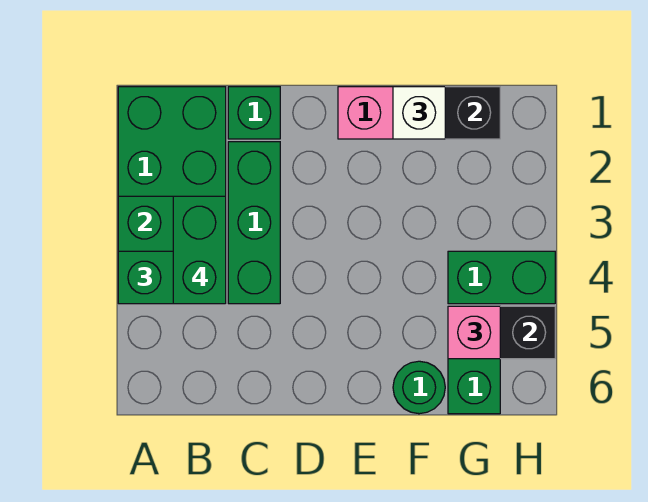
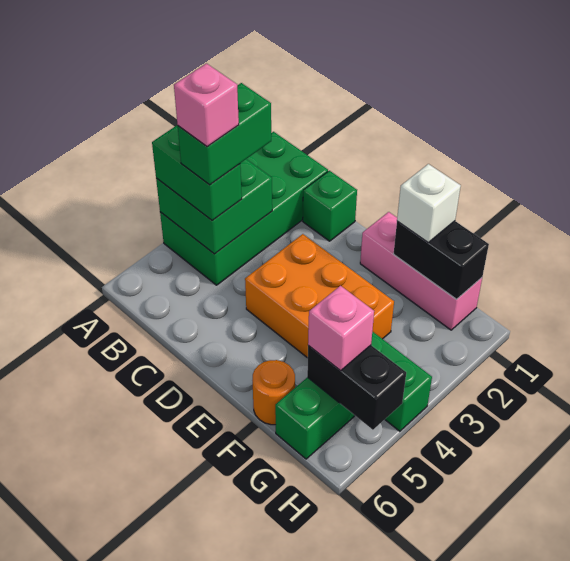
none -> pink 1x1 brick [174,64,239,147]
green 1x3 brick [228,142,280,304] -> none
none -> orange 2x3 brick [245,234,394,358]
green 1x1 round brick [393,361,445,414] -> orange 1x1 round brick [252,360,295,425]

